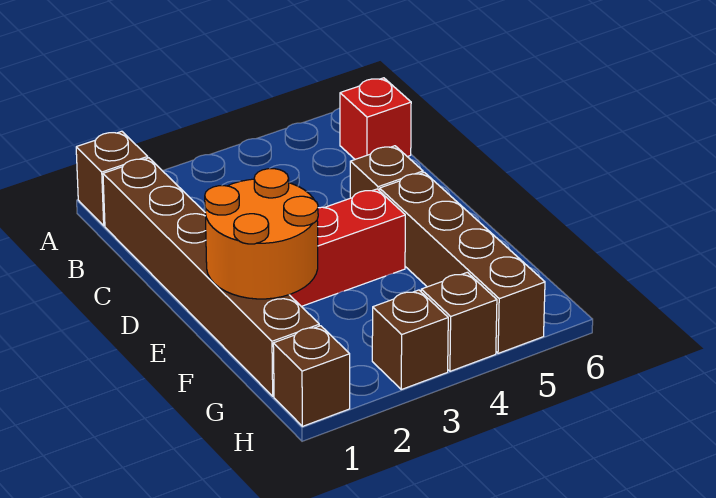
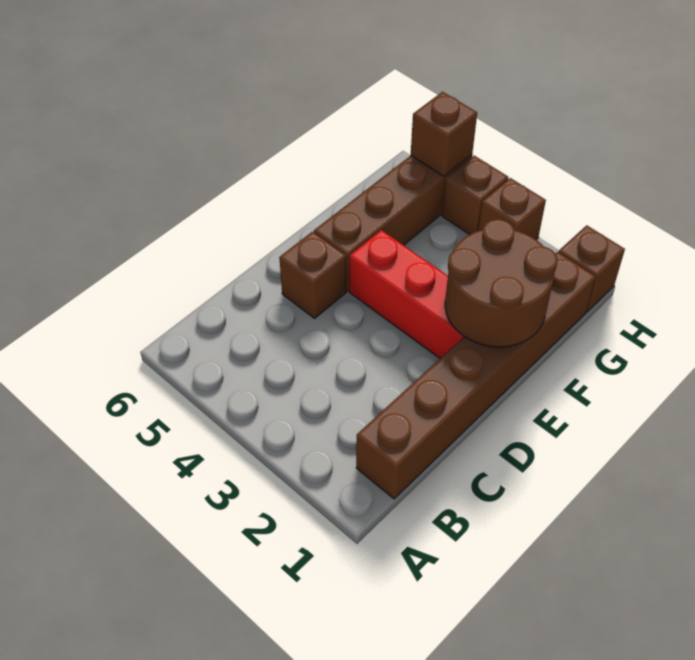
brown 1x1 brick [76,131,148,226] -> brown 1x1 brick moved to [411,92,477,176]
red 1x1 brick [340,78,411,159] -> none
orange 2x2 round brick [205,169,318,299] -> brown 2x2 round brick [445,219,558,347]

